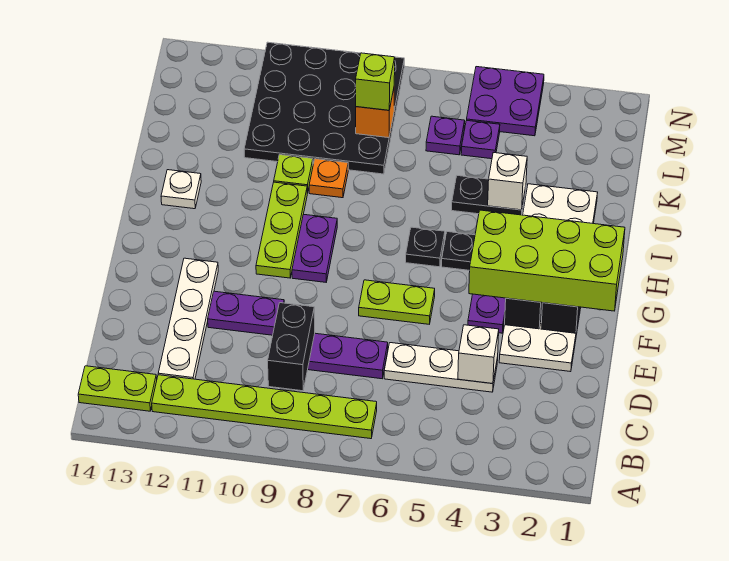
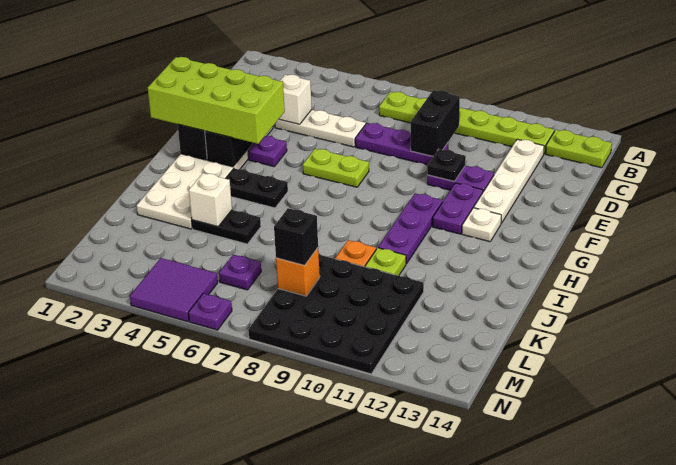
purple 1x2 plate [292,214,337,282] -> purple 1x2 plate moved to [433,183,483,234]
lime 1x3 plate [256,182,307,278] -> purple 1x3 plate [378,193,442,264]
black 1x1 plate [406,227,445,267] -> black 1x1 plate moved to [427,149,466,181]
white 1x1 plate [161,170,201,209] -> white 1x1 plate moved to [462,208,501,242]
purple 1x1 plate [461,120,500,159] -> purple 1x1 plate moved to [188,293,232,330]
lime 1x1 brick [356,53,395,110] -> black 1x1 brick [274,208,318,265]
purple 2x2 plate [467,67,544,136] -> purple 2x2 tile [130,258,218,322]

